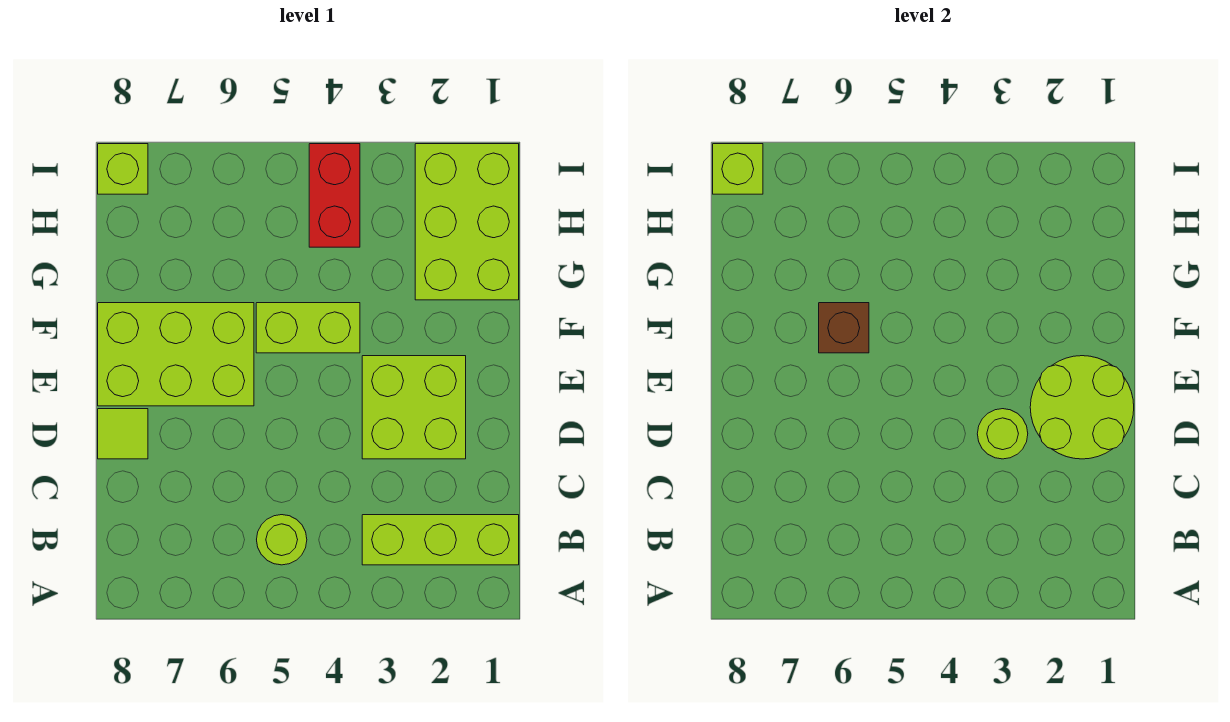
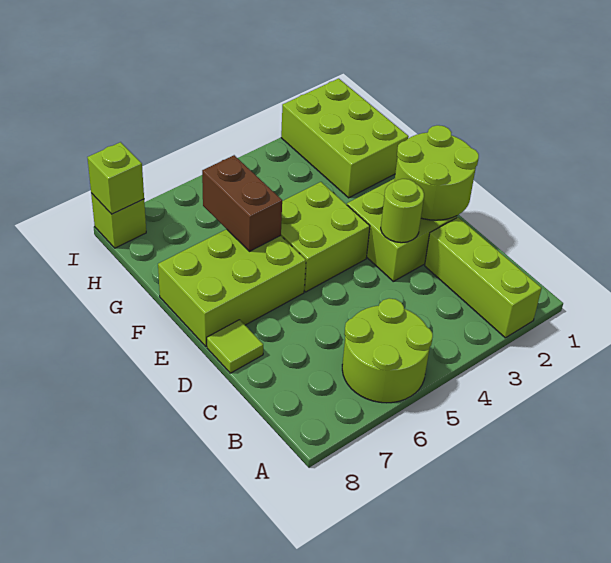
lime 1x3 brick [362,515,519,565] -> lime 1x3 brick turned to [425,217,542,338]
lime 1x1 round brick [257,515,307,565] -> lime 2x2 round brick [342,298,433,403]
lime 1x2 brick [256,303,360,353] -> lime 2x2 brick [281,182,370,292]
brown 1x1 brick [819,303,869,353] -> brown 1x2 brick [202,155,282,251]
red 1x2 brick [309,144,360,247] -> none

